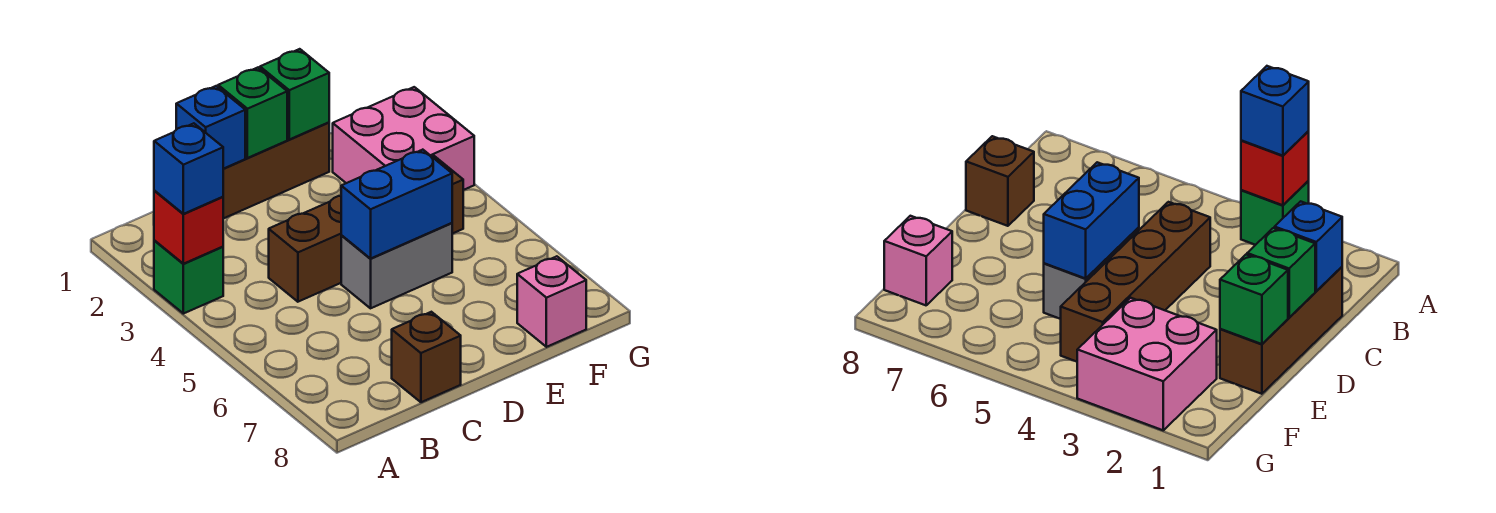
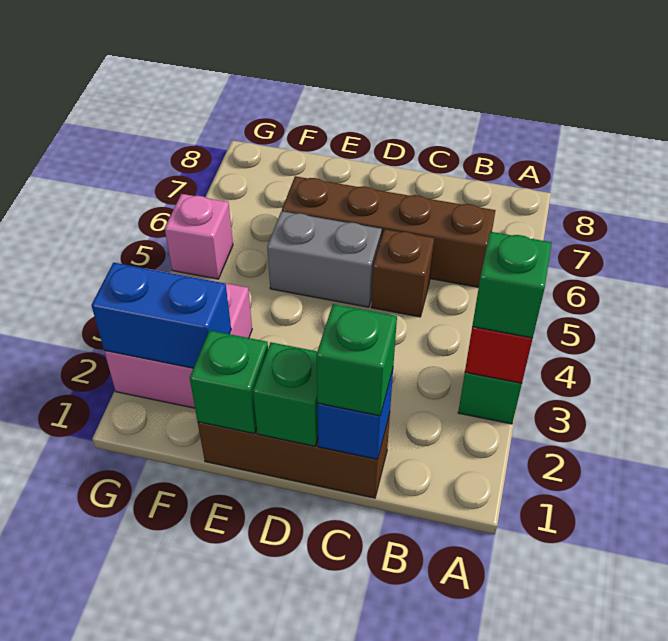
blue 1x1 brick [154,123,223,214] -> green 1x1 brick [472,232,552,338]
none -> green 1x1 brick [316,304,397,416]
brown 1x4 brick [269,156,463,302] -> brown 1x4 brick moved to [282,176,496,287]
brown 1x1 brick [392,312,461,402] -> brown 1x1 brick moved to [371,229,434,317]
blue 1x2 brick [341,150,452,259] -> blue 1x2 brick moved to [91,263,231,368]
pink 1x1 brick [517,256,586,347] -> pink 1x1 brick moved to [165,194,233,279]

